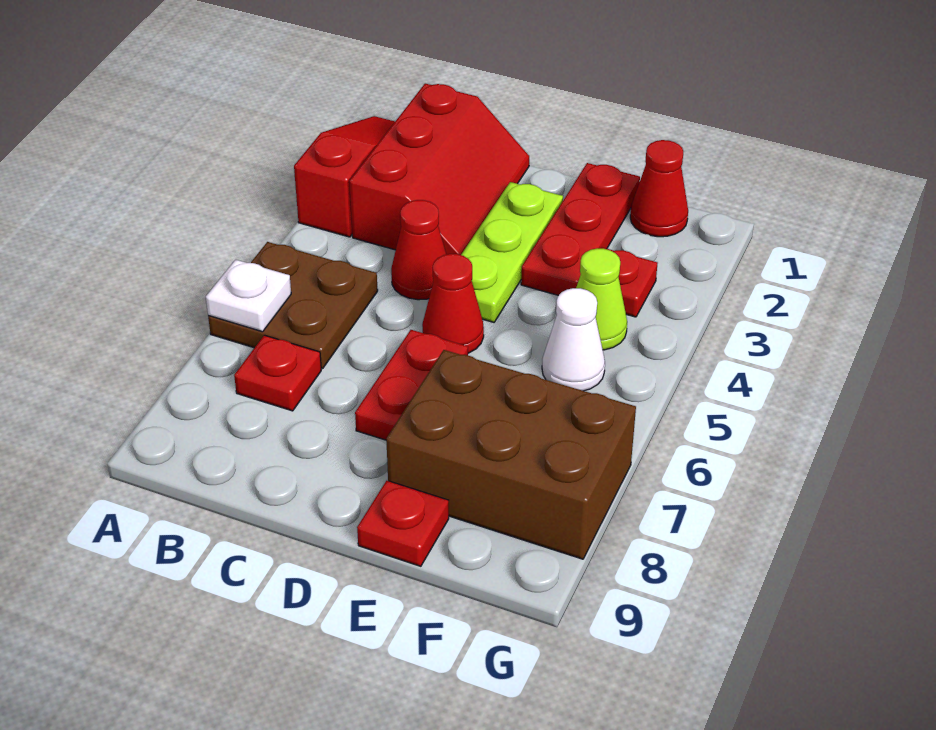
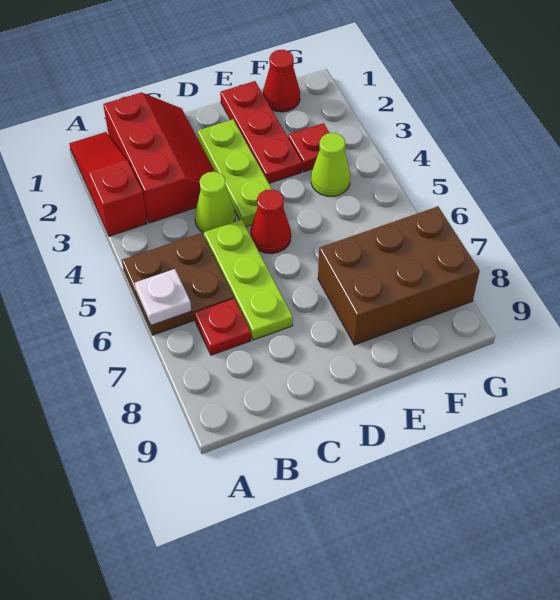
red 1x1 cone [391,200,446,300] -> lime 1x1 cone [195,172,235,233]
none -> lime 1x3 plate [204,219,293,340]
red 1x2 plate [355,330,468,440] -> none
red 1x1 plate [357,481,449,566] -> none
white 1x1 cone [542,288,605,391] -> none

